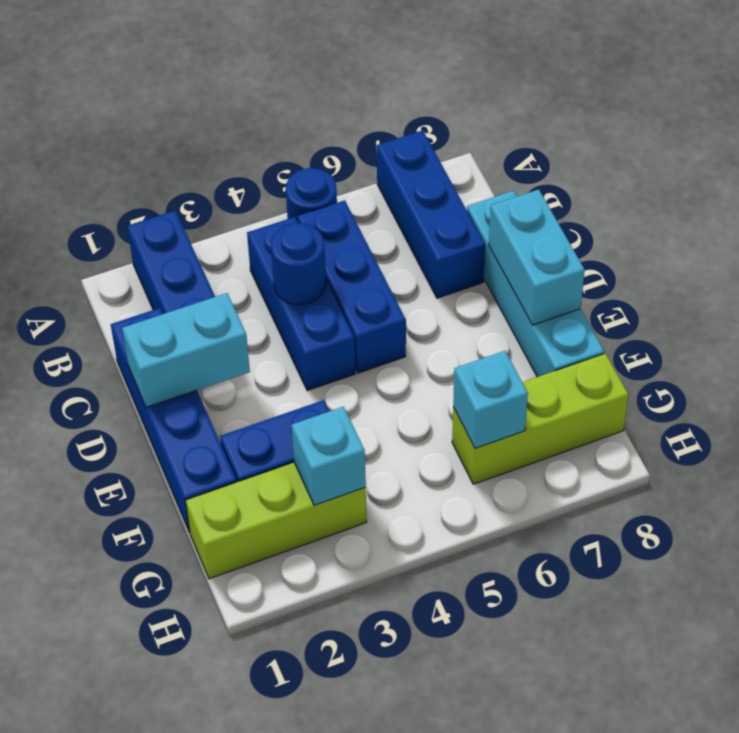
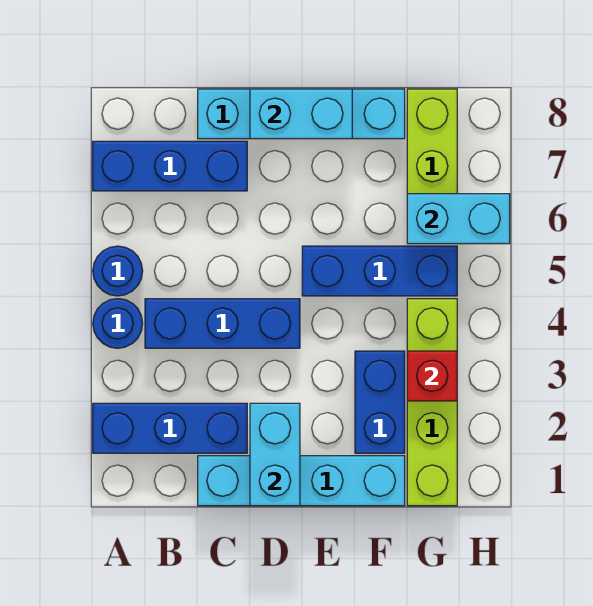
blue 1x3 brick [297,200,406,373] -> blue 1x3 brick moved to [302,246,457,296]
blue 1x4 brick [111,308,237,533] -> cyan 1x4 brick [198,456,405,506]
blue 1x1 round brick [271,223,326,305] -> blue 1x1 round brick moved to [93,299,143,348]
lime 1x3 brick [185,462,367,579] -> lime 1x4 brick [407,299,457,506]
cyan 1x1 brick [291,407,366,505] -> red 1x1 brick [407,351,457,401]
cyan 1x1 brick [453,351,528,448] -> cyan 1x2 brick [407,194,510,244]

